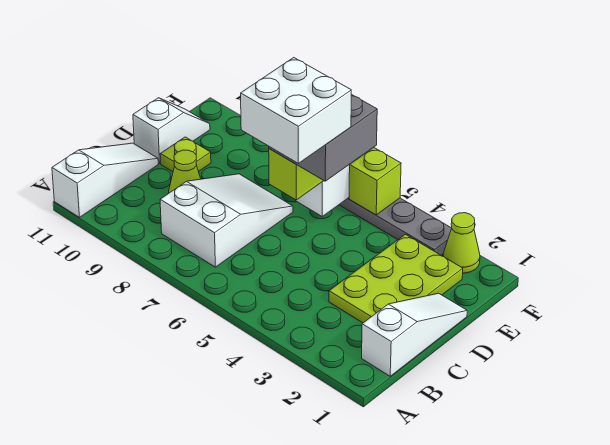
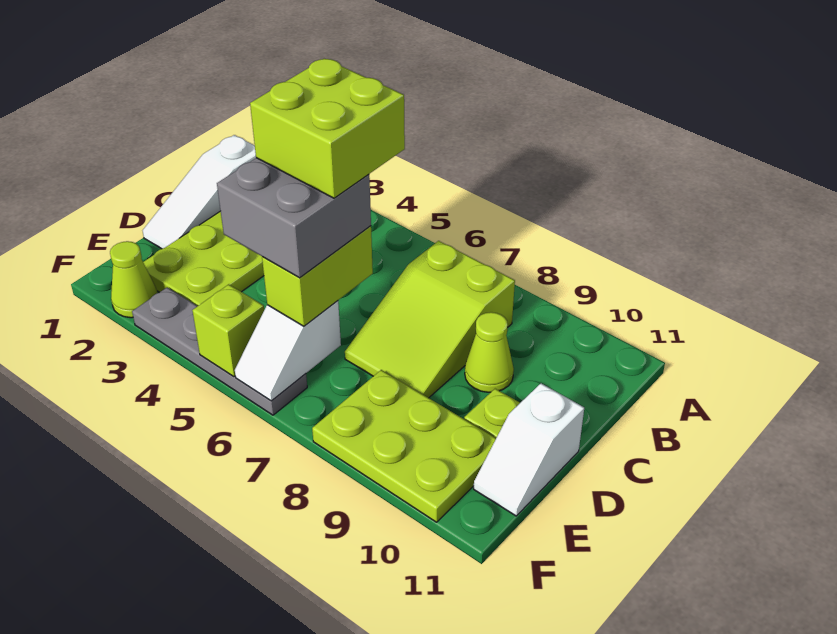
white 1x3 slope [52,143,158,217] -> none
white 2x3 slope [160,174,293,267] -> lime 2x3 slope [345,241,515,398]
white 2x2 brick [241,58,351,163] -> lime 2x2 brick [250,59,405,198]
none -> lime 2x3 plate [312,370,496,522]

